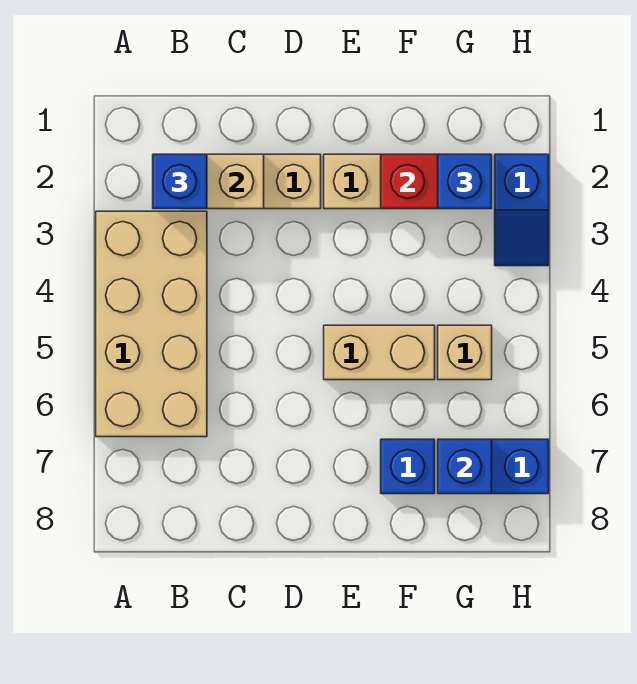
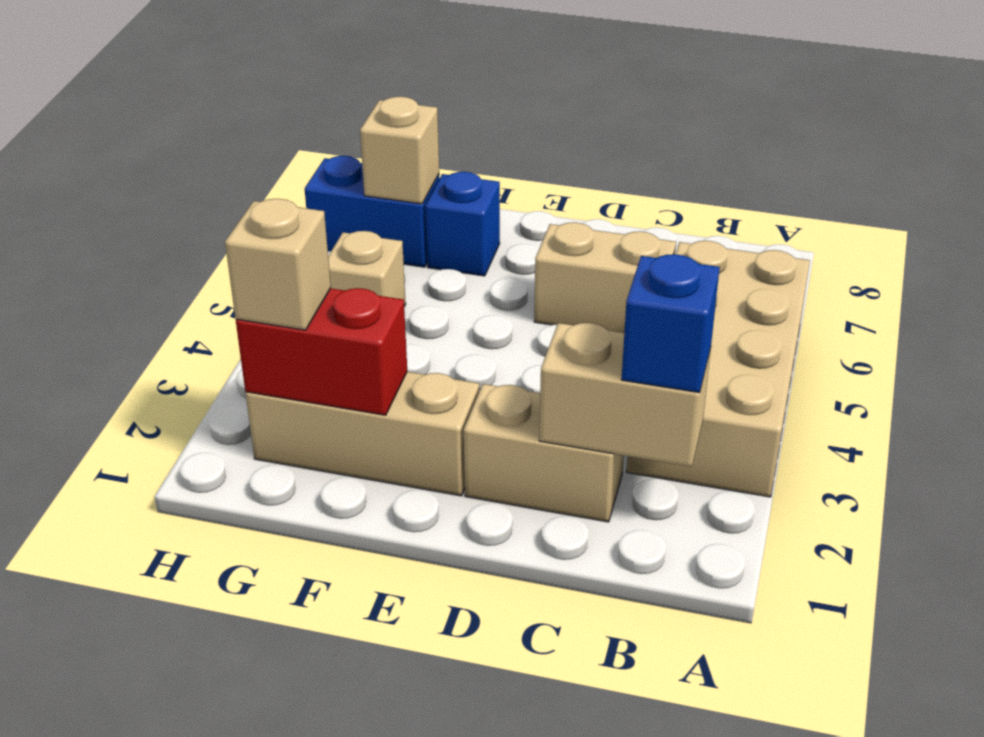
tan 1x2 brick [324,325,435,380] -> tan 1x2 brick moved to [534,222,676,333]
blue 1x1 brick [438,154,492,209] -> tan 1x1 brick [225,199,331,330]
blue 1x1 brick [438,439,492,494] -> tan 1x1 brick [360,97,439,204]
blue 1x2 slope [495,154,549,266] -> none

